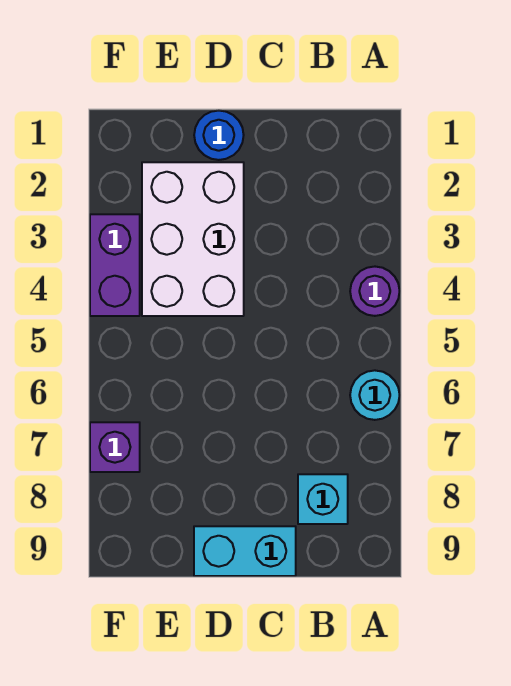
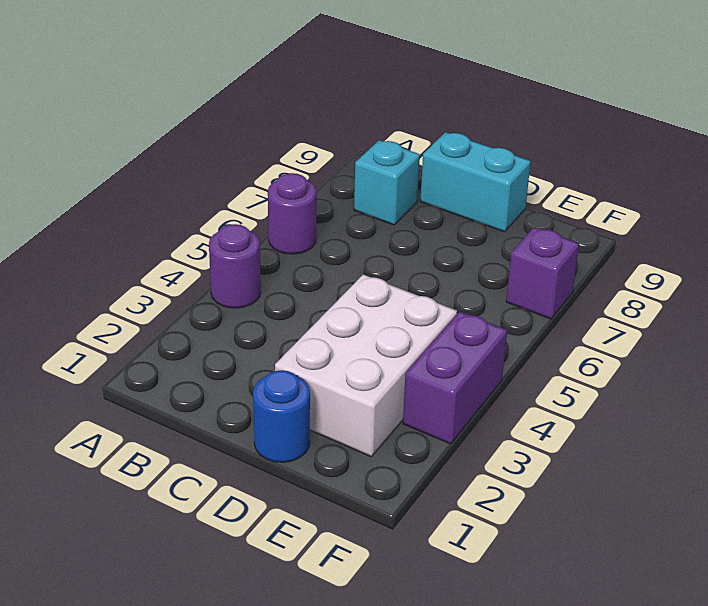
cyan 1x1 round brick [350,370,400,420] -> purple 1x1 round brick [268,173,316,254]

